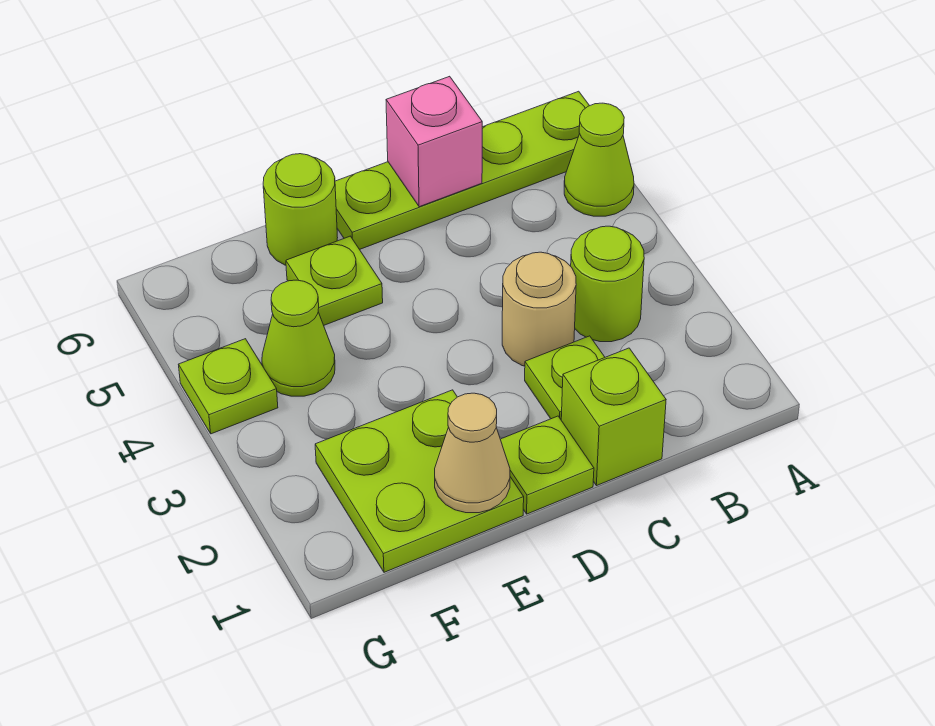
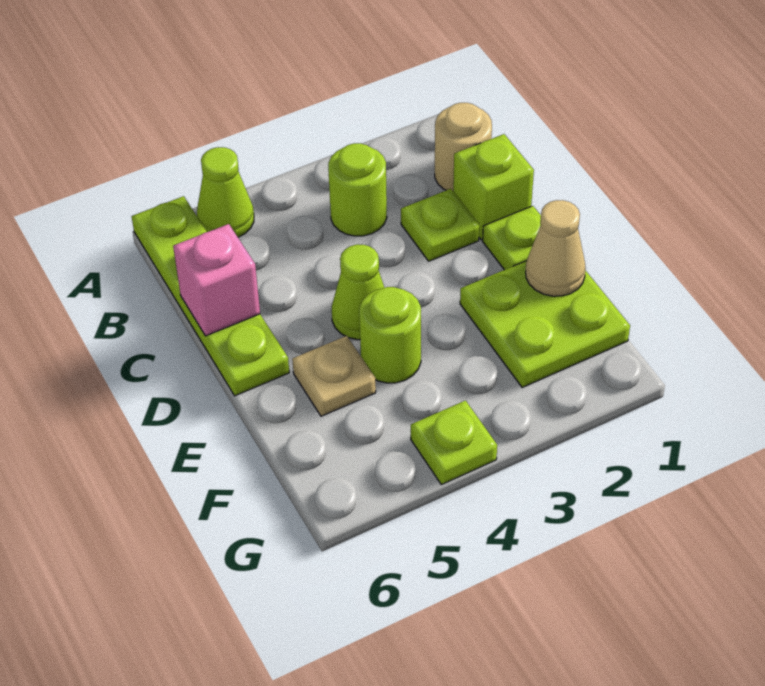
tan 1x1 round brick [502,252,576,366] -> tan 1x1 round brick moved to [435,103,492,191]
lime 1x1 plate [286,236,383,325] -> tan 1x1 plate [292,336,376,416]
lime 1x1 round brick [263,154,338,265] -> lime 1x1 round brick moved to [359,287,421,383]
lime 1x1 cone [262,280,335,396] -> lime 1x1 cone moved to [332,244,385,340]

